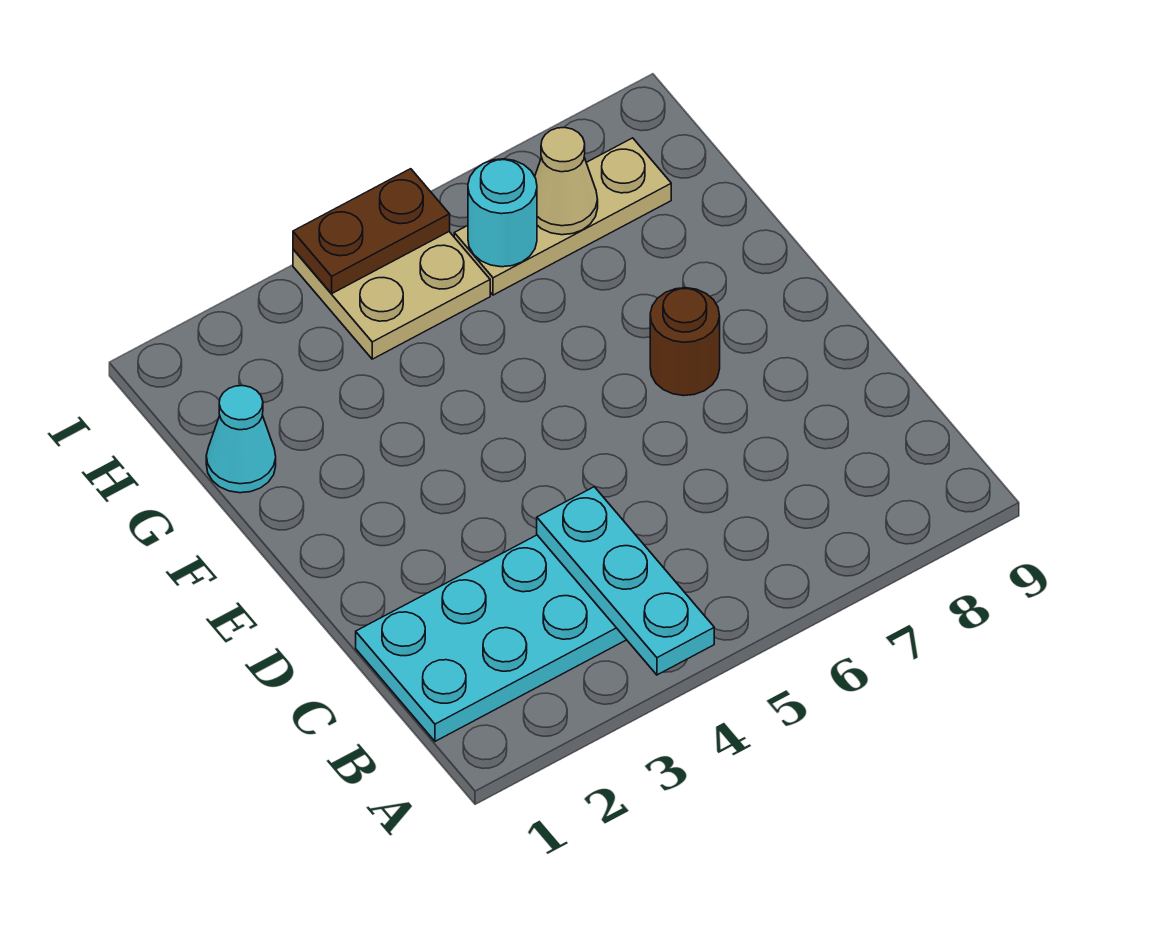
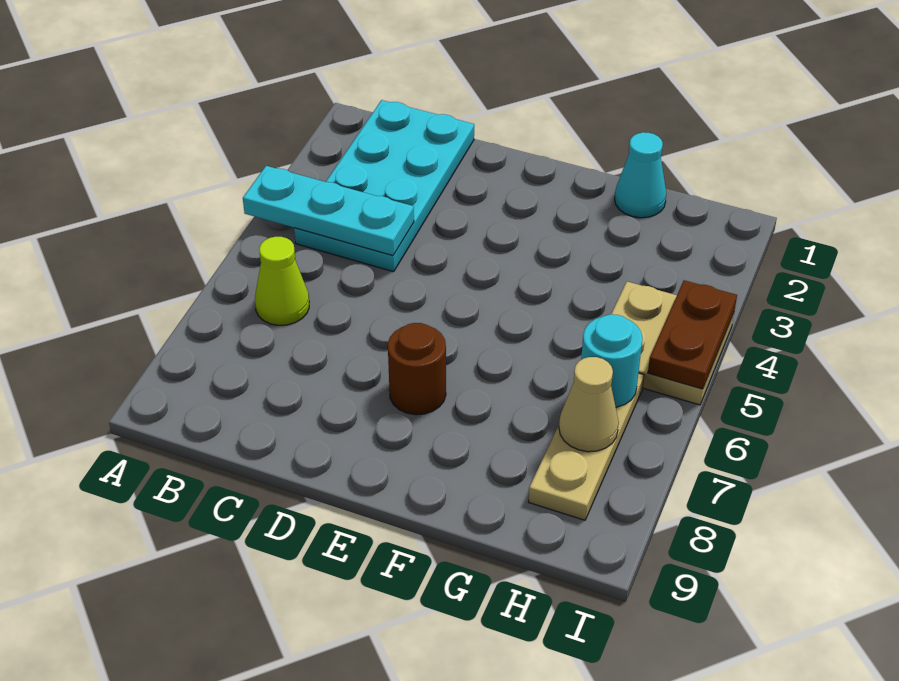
none -> lime 1x1 cone [255,237,309,325]

